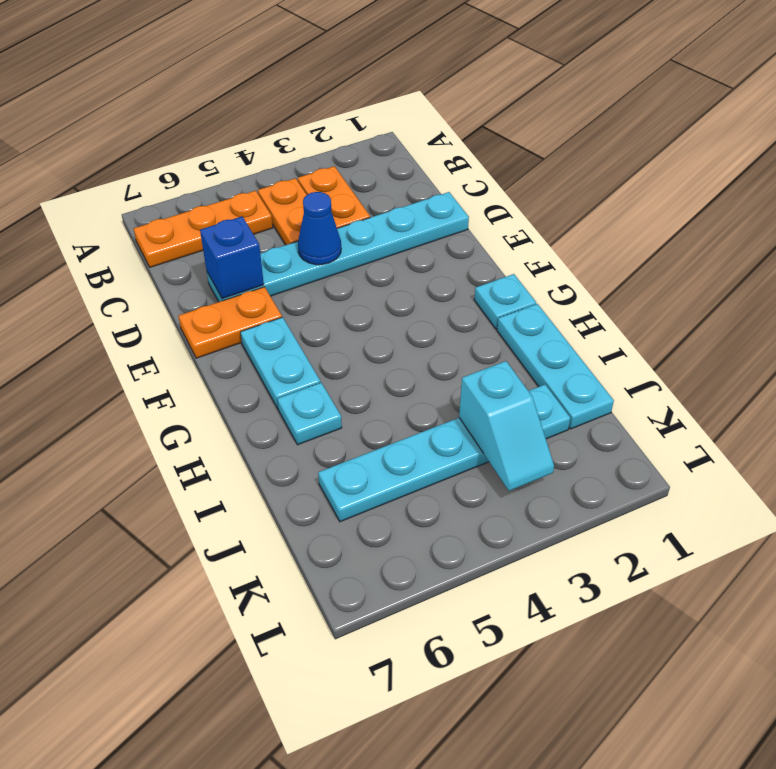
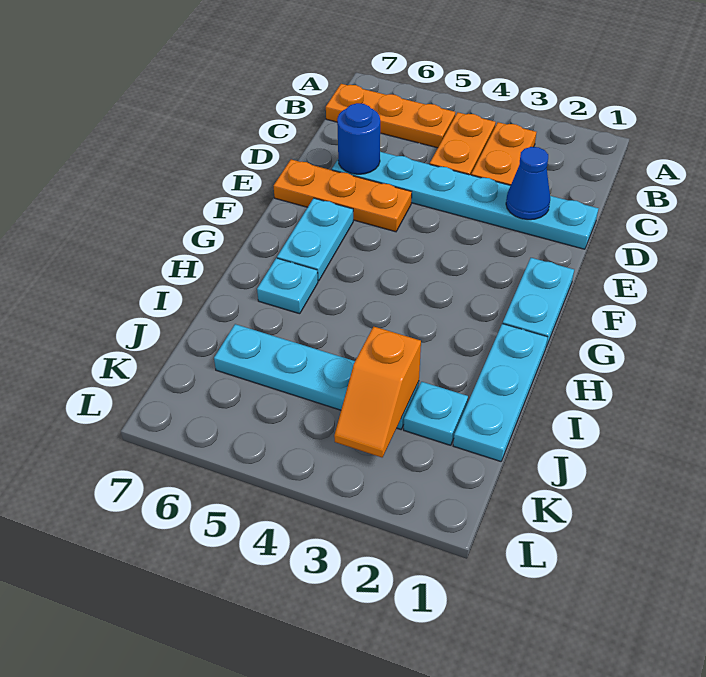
blue 1x1 cone [298,192,341,265] -> blue 1x1 cone moved to [506,147,550,220]
blue 1x1 brick [200,217,264,299] -> blue 1x1 round brick [337,103,380,174]
orange 1x2 plate [179,287,282,358] -> orange 1x3 plate [274,159,412,232]
cyan 1x1 plate [474,274,536,329] -> cyan 1x2 plate [503,258,574,347]
cyan 1x2 slope [459,361,554,491] -> orange 1x2 slope [334,327,421,457]

